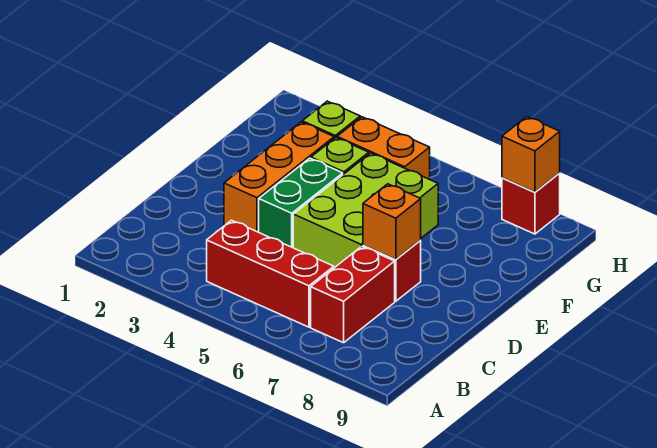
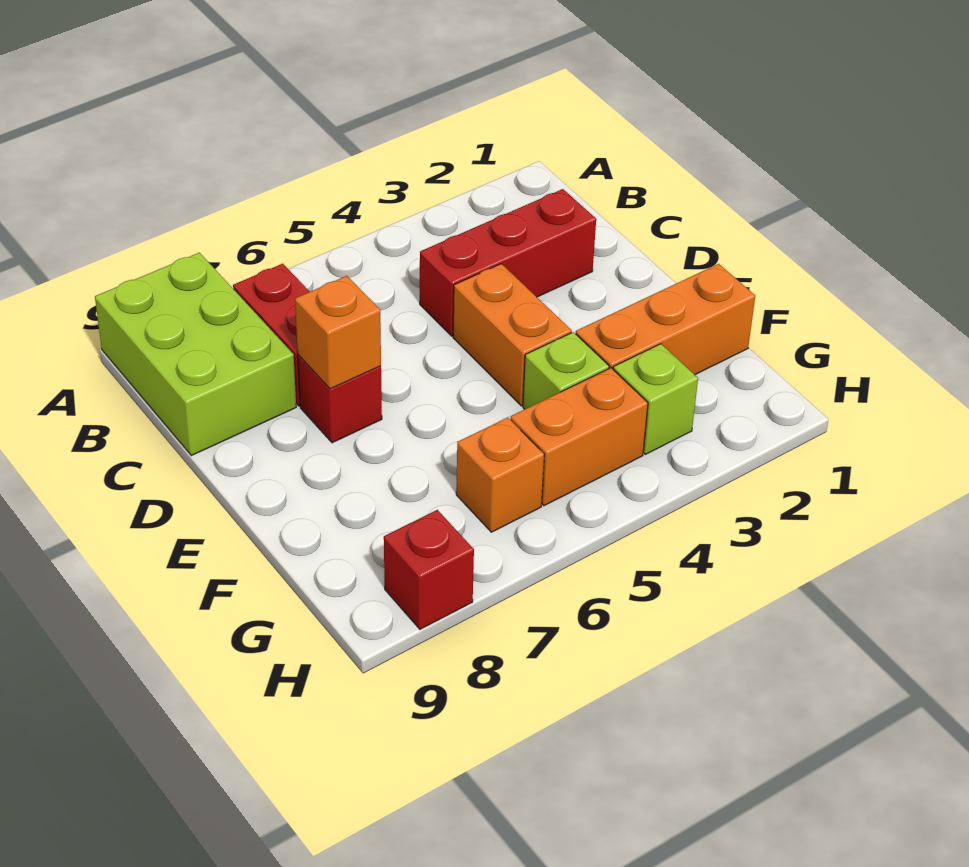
red 1x3 brick [207,220,334,327] -> red 1x3 brick moved to [420,189,596,336]
orange 1x3 brick [224,122,334,232] -> orange 1x3 brick turned to [576,264,755,375]
green 1x2 brick [259,158,343,248] -> orange 1x2 brick [453,264,572,406]
lime 2x3 brick [293,153,438,268] -> lime 2x3 brick moved to [95,253,296,456]
orange 1x1 brick [502,117,560,192] -> orange 1x1 brick moved to [456,418,544,532]

